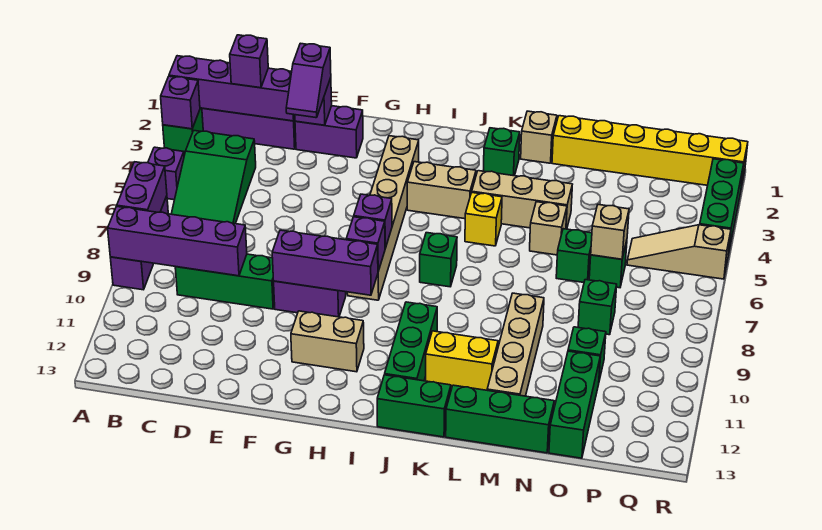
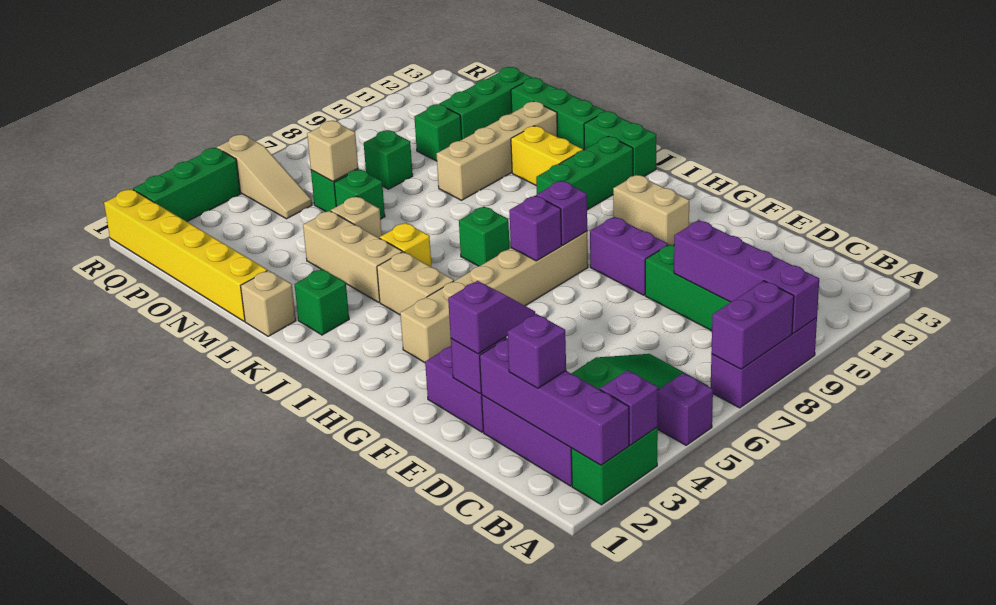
purple 1x3 brick [272,230,378,295] -> none

